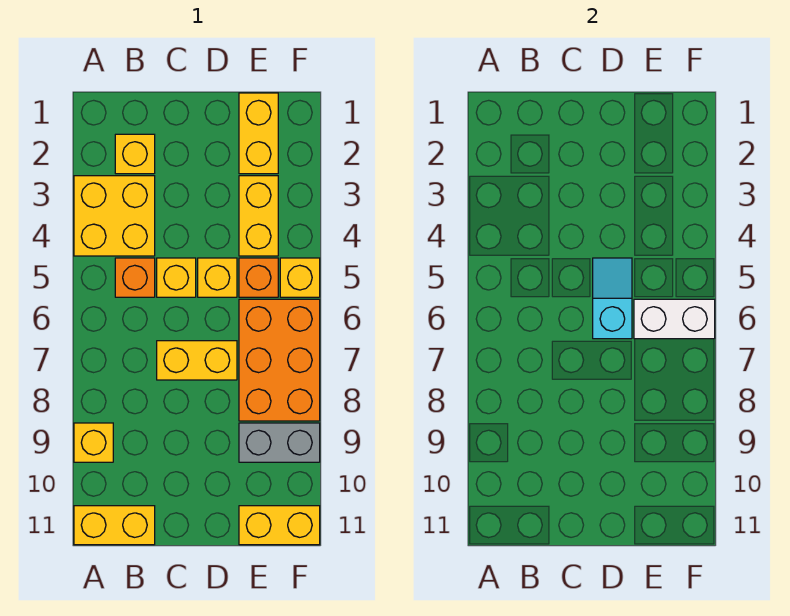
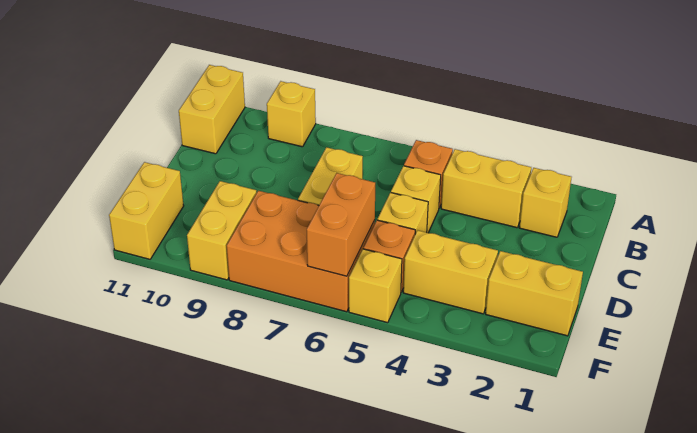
yellow 2x2 brick [74,176,155,256] -> yellow 1x2 brick [441,149,531,228]
cyan 1x2 slope [593,258,632,339] -> none
white 1x2 brick [634,299,715,339] -> orange 1x2 brick [307,173,375,276]
grey 1x2 brick [239,423,320,462] -> yellow 1x2 brick [187,181,257,280]

